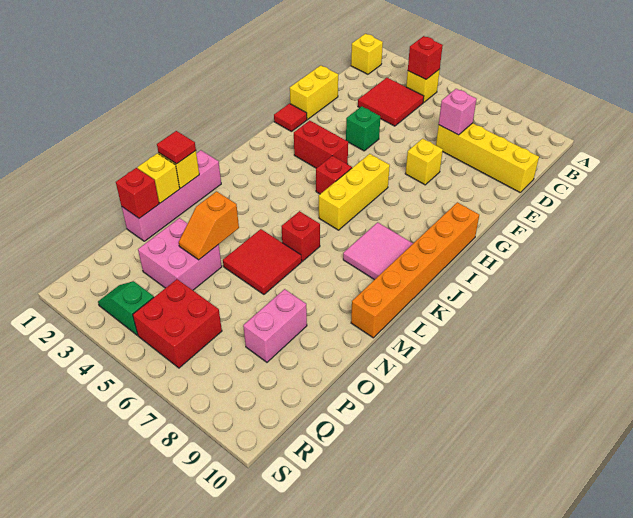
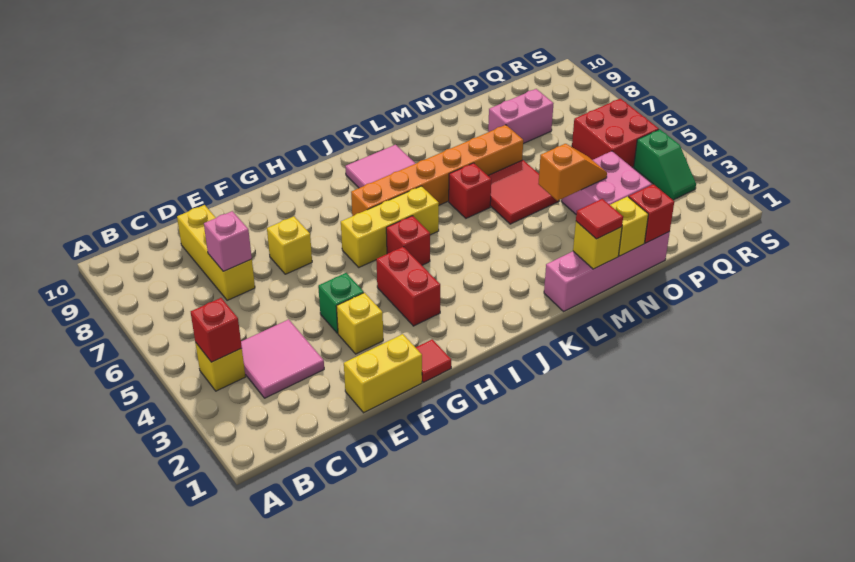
yellow 1x1 brick [351,34,383,74] -> yellow 1x1 brick moved to [336,293,383,354]
red 2x2 tile [358,78,424,126] -> pink 2x2 tile [241,319,324,398]
yellow 1x4 brick [436,123,539,192] -> yellow 1x3 brick [177,205,255,301]
orange 1x6 brick [351,202,479,338] -> orange 1x6 brick moved to [351,125,523,216]

